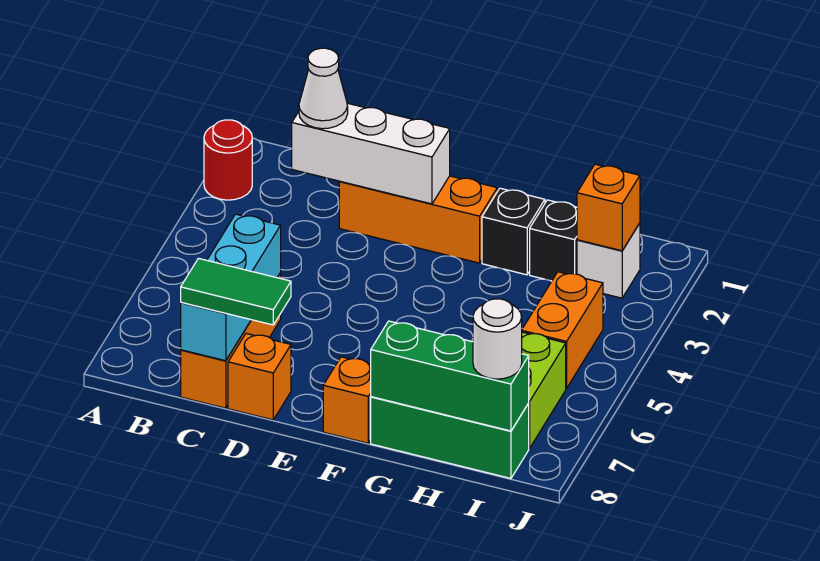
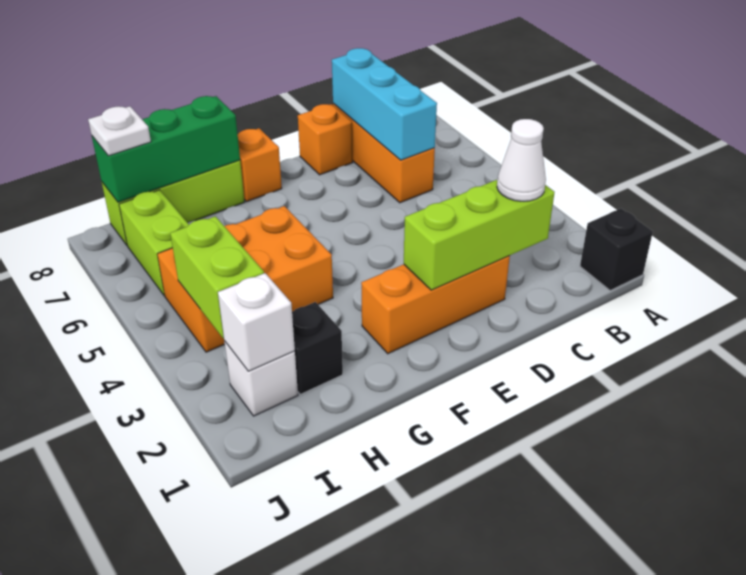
red 1x1 round brick [204,120,252,200] -> none
white 1x3 brick [292,103,450,204] -> lime 1x3 brick [404,180,555,290]
green 1x2 tile [181,258,291,325] -> none
black 1x1 brick [482,188,545,275] -> black 1x1 brick moved to [580,209,653,290]
green 1x3 brick [371,397,529,478] -> lime 1x3 brick [102,160,245,245]
orange 1x1 brick [577,164,640,251] -> white 1x1 brick [218,273,295,371]
none -> lime 1x2 brick [170,216,264,338]
orange 1x2 brick [522,272,603,388] -> orange 2x3 brick [157,206,333,352]
white 1x1 round brick [473,299,522,379] -> white 1x1 plate [88,106,151,156]

